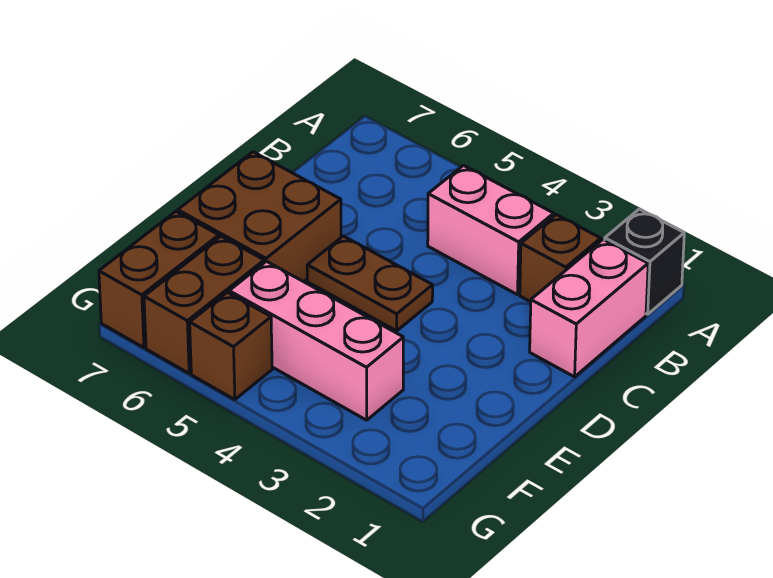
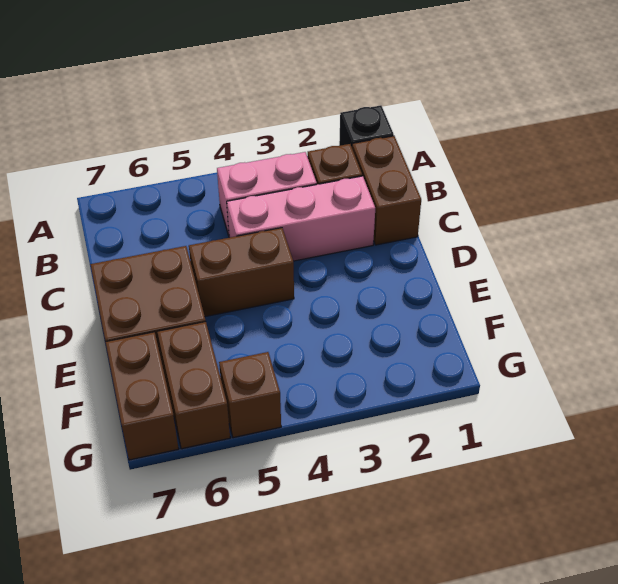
pink 1x2 brick [530,240,648,377] -> brown 1x2 brick [352,136,421,245]
brown 1x2 plate [307,236,433,331] -> brown 1x2 brick [189,228,294,317]
pink 1x3 brick [229,261,403,420] -> pink 1x3 brick moved to [227,176,375,261]

